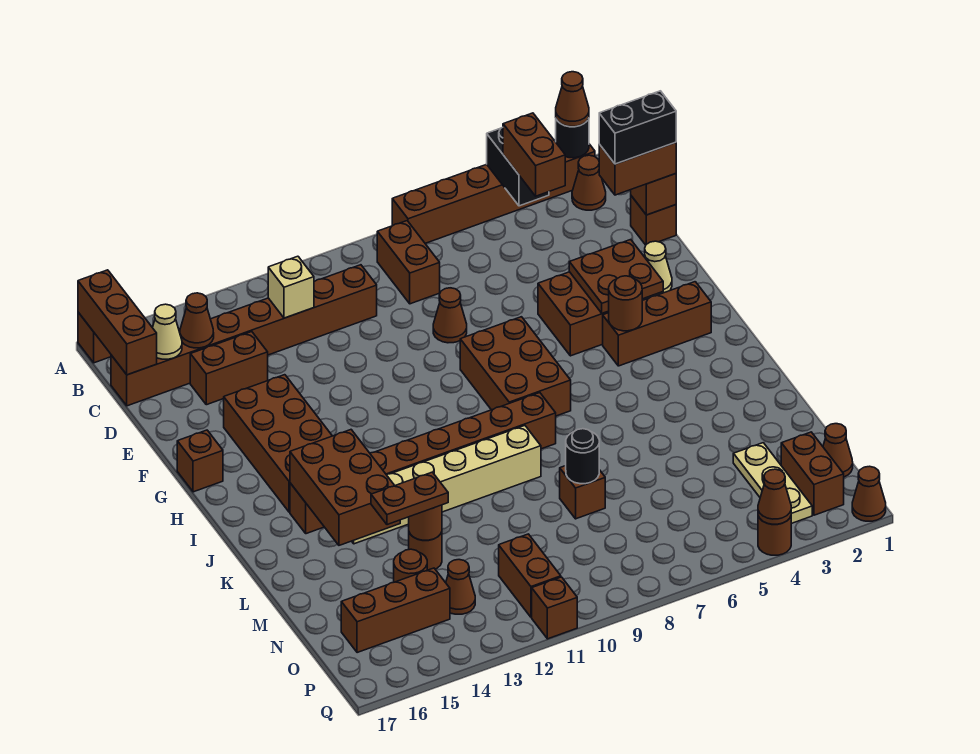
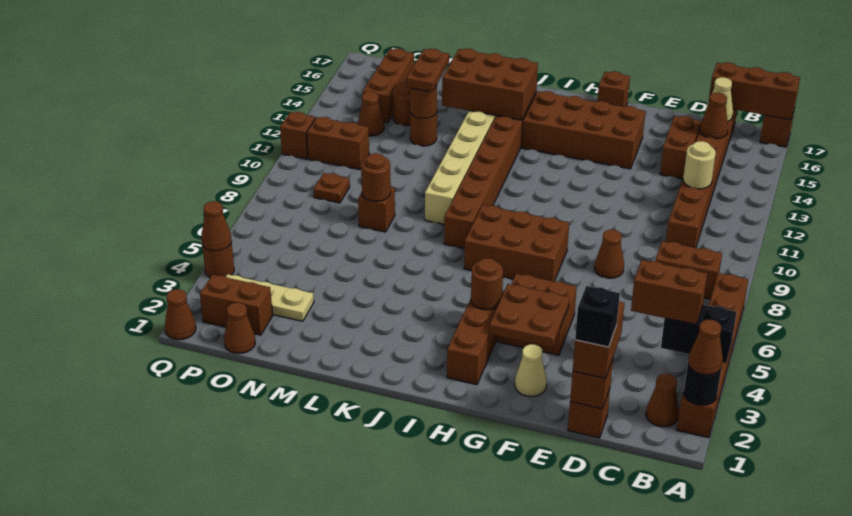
tan 1x1 brick [268,256,314,318] -> tan 1x1 round brick [683,141,716,189]
black 1x2 brick [599,91,676,164] -> black 1x1 brick [575,286,620,347]
black 1x1 round brick [566,429,599,484] -> brown 1x1 round brick [361,153,391,201]
none -> brown 1x1 plate [314,173,350,203]

